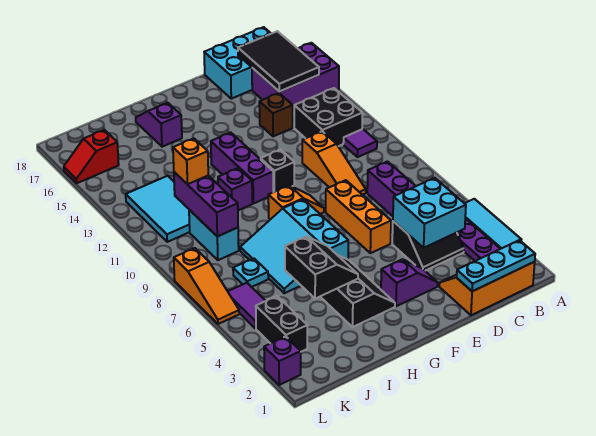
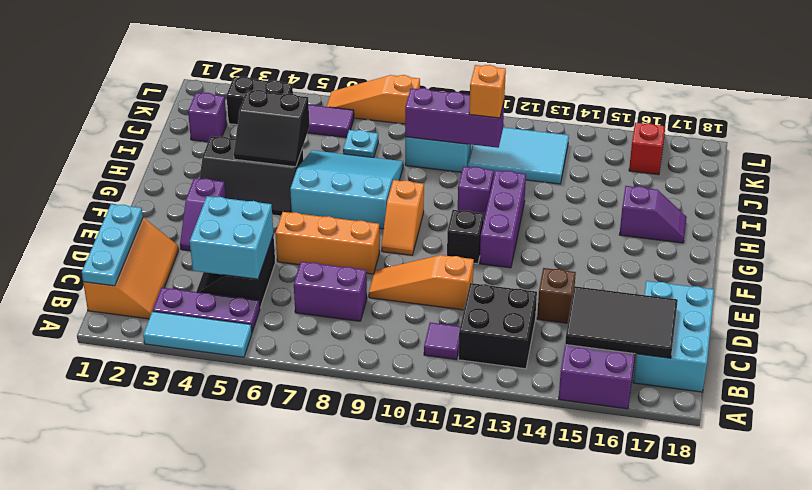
purple 1x3 brick [211,133,273,204] -> purple 1x3 brick turned to [480,170,526,268]
purple 1x1 brick [264,336,301,385] -> purple 1x1 brick moved to [188,93,227,142]

